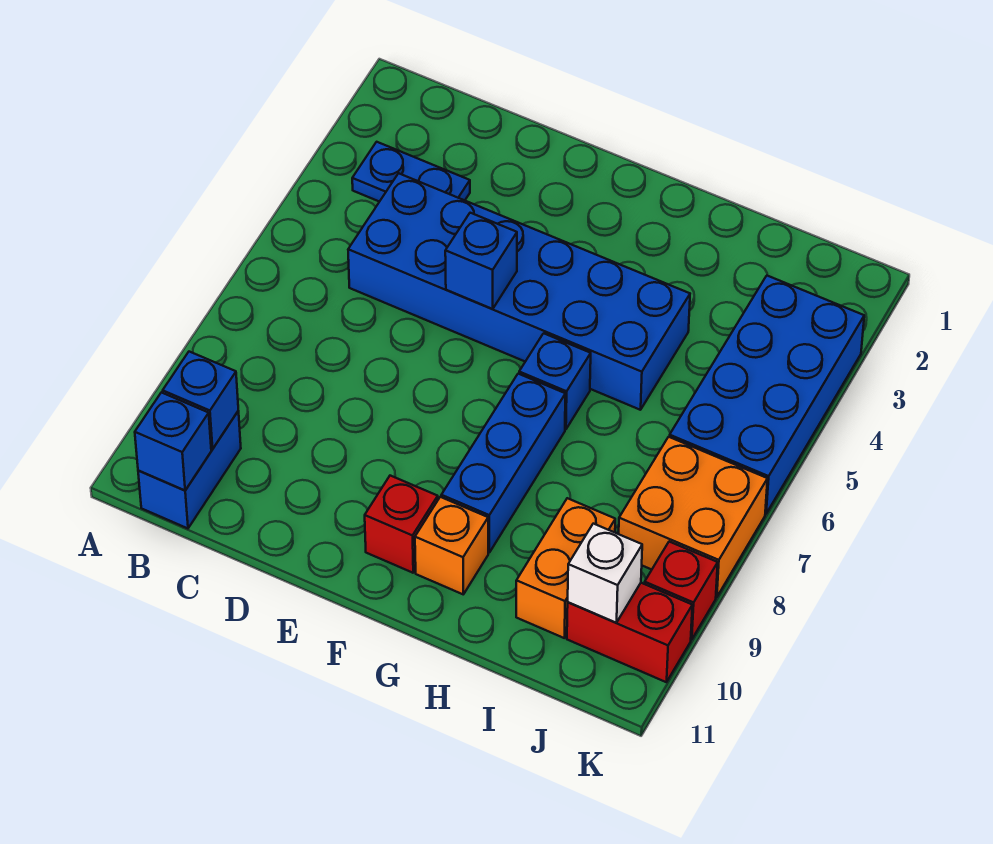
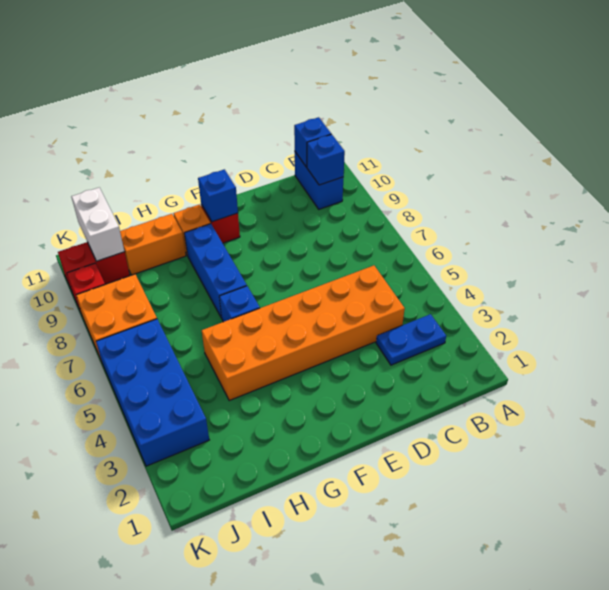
blue 2x6 brick [348,173,690,410] -> orange 2x6 brick [202,266,405,400]
blue 1x1 brick [445,213,517,309] -> blue 1x1 brick moved to [198,169,238,222]
orange 1x2 brick [516,498,615,638] -> orange 1x2 brick turned to [120,214,186,275]
white 1x1 brick [568,524,642,623] -> white 1x2 brick [71,188,125,261]

